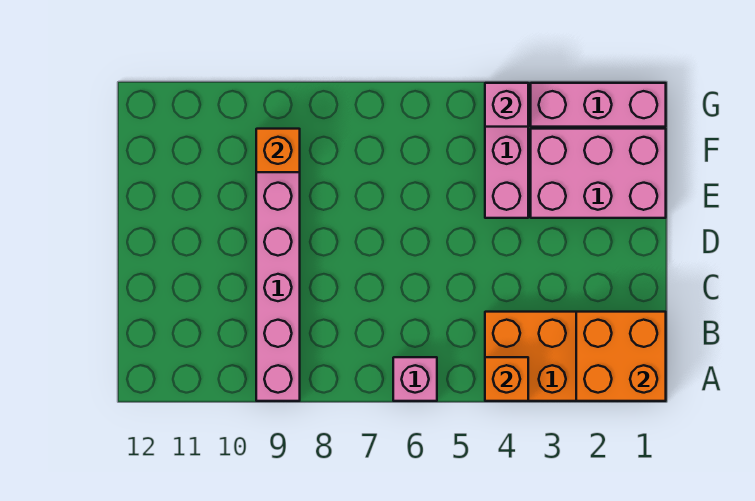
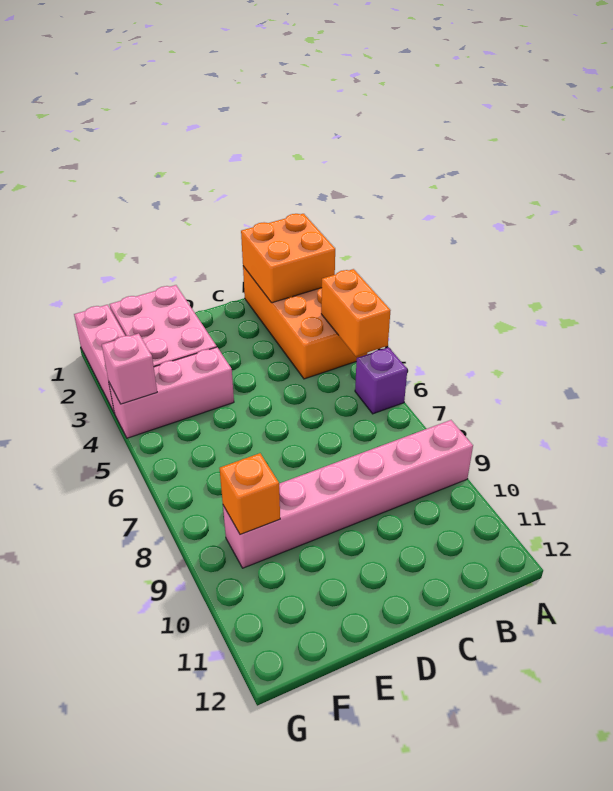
orange 1x1 brick [485,357,528,401] -> orange 1x2 brick [321,269,391,356]
pink 1x1 brick [393,357,437,401] -> purple 1x1 brick [355,347,407,414]

